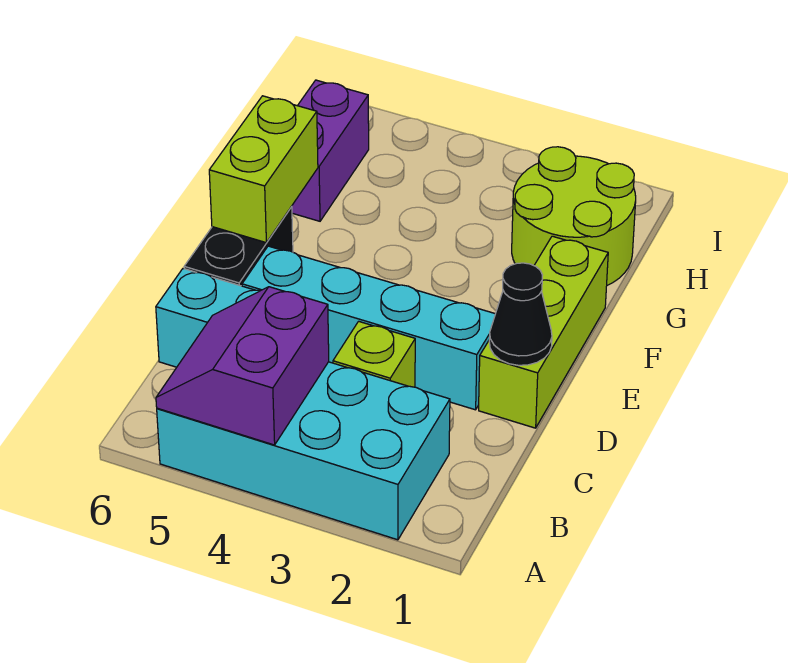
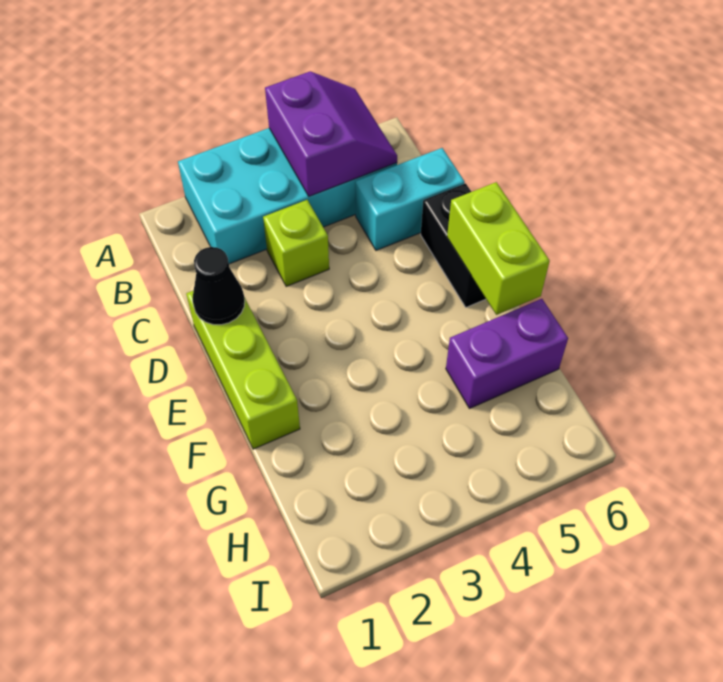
cyan 1x4 brick [242,246,495,410] -> none
lime 2x2 round brick [512,147,636,285] -> none
purple 1x2 brick [292,80,369,221] -> purple 1x2 brick turned to [446,299,568,409]

